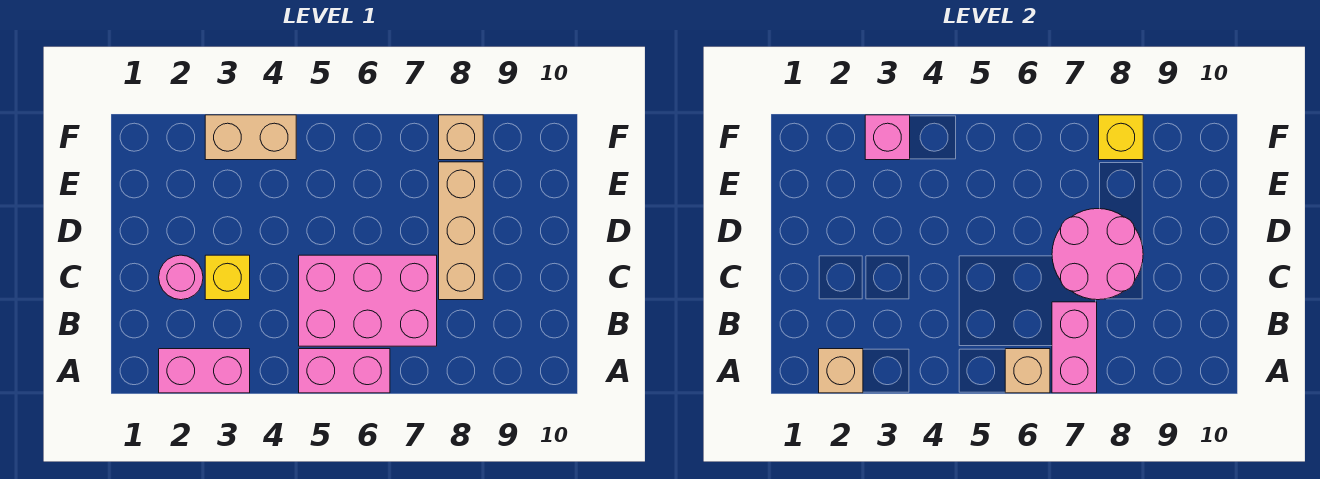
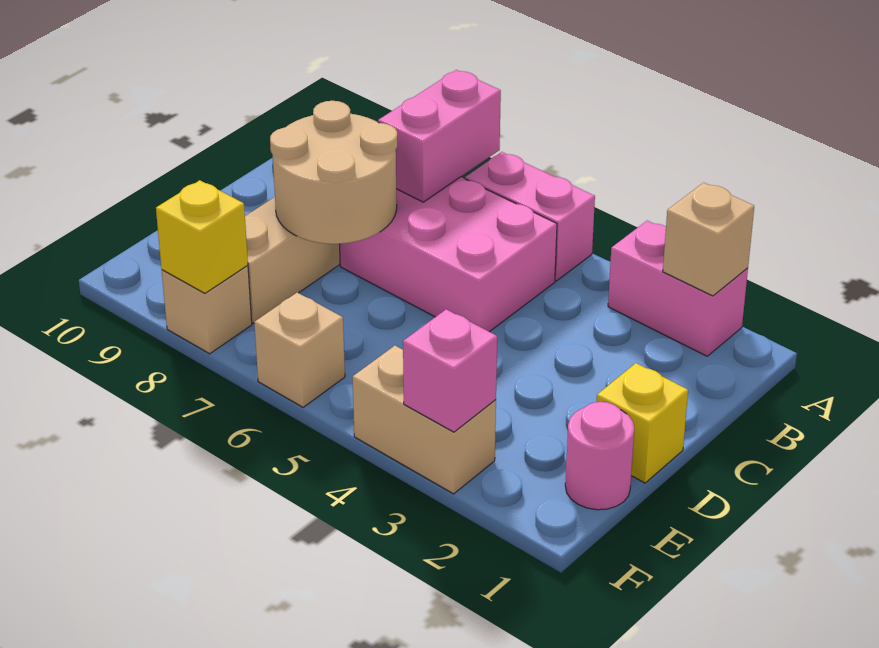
tan 1x1 brick [1005,349,1050,393] -> tan 1x1 brick moved to [254,293,345,407]
pink 1x1 round brick [159,255,203,300] -> pink 1x1 round brick moved to [565,402,634,510]
yellow 1x1 brick [205,255,250,300] -> yellow 1x1 brick moved to [597,363,688,483]
pink 2x2 round brick [1052,209,1143,300] -> tan 2x2 round brick [270,101,398,244]

